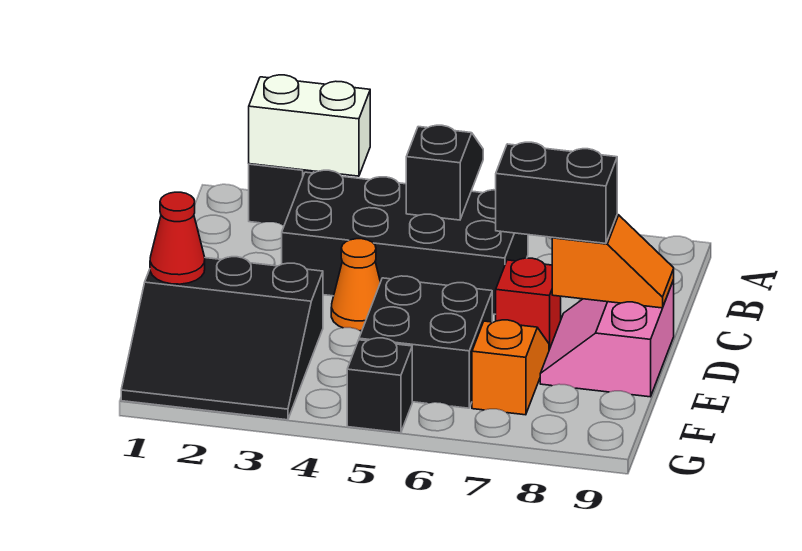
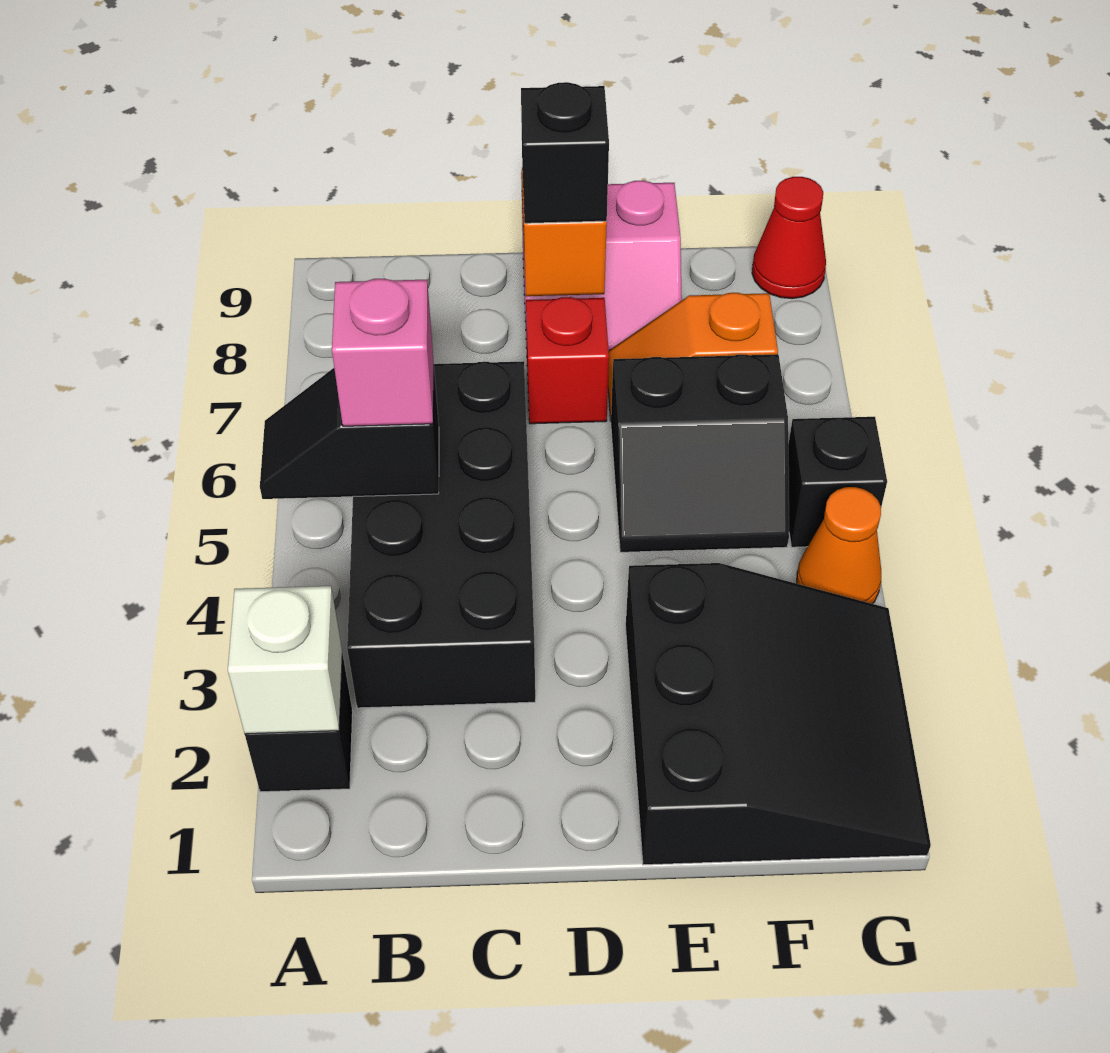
white 1x2 brick [249,75,370,176] -> white 1x1 brick [228,586,342,734]
none -> pink 1x1 brick [332,279,433,426]
orange 1x1 cone [331,239,380,331] -> orange 1x1 cone moved to [797,487,881,604]
black 1x2 brick [496,142,617,243] -> black 1x1 brick [521,82,609,223]
red 1x1 cone [150,192,205,284] -> red 1x1 cone moved to [752,177,826,299]
black 2x2 brick [359,276,492,408] -> black 2x2 slope [611,354,789,552]

